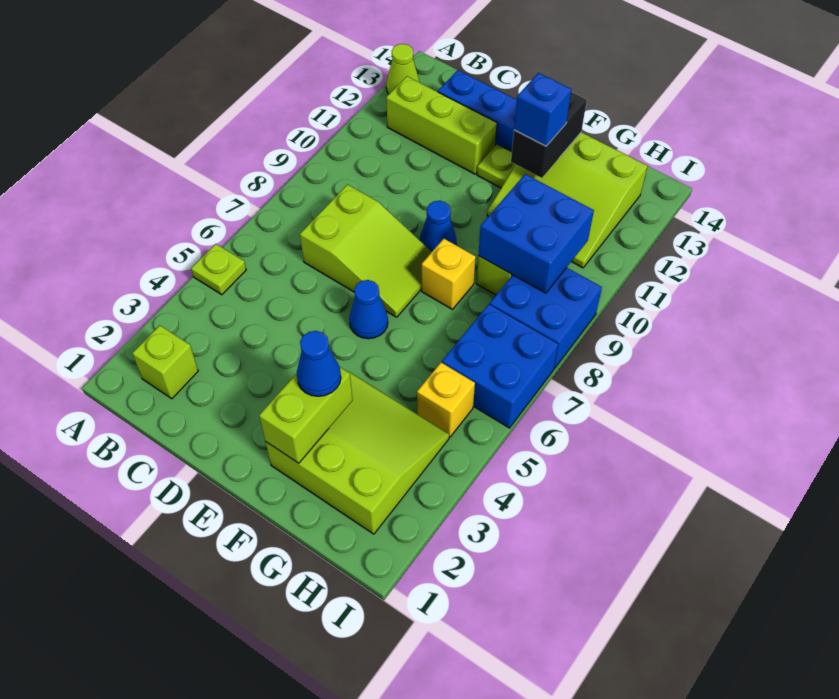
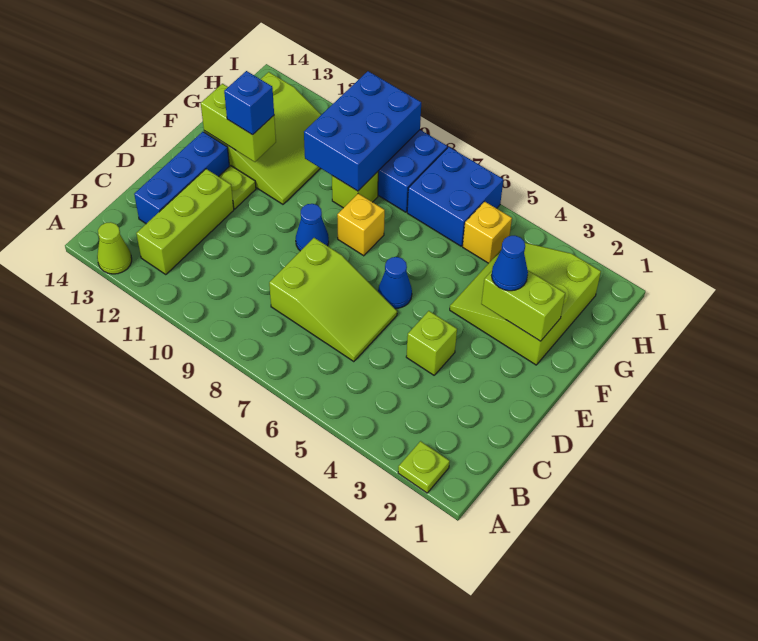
lime 1x1 plate [191,244,246,295] -> lime 1x1 plate moved to [398,441,450,493]
lime 1x1 brick [132,325,198,399] -> lime 1x1 brick moved to [406,311,457,375]
lime 2x3 slope [300,185,432,317] -> lime 2x3 slope turned to [269,238,397,362]
black 1x2 brick [511,92,587,178] -> lime 1x2 brick [201,84,276,162]
blue 2x2 brick [478,174,594,293] -> blue 2x3 brick [304,71,421,191]

